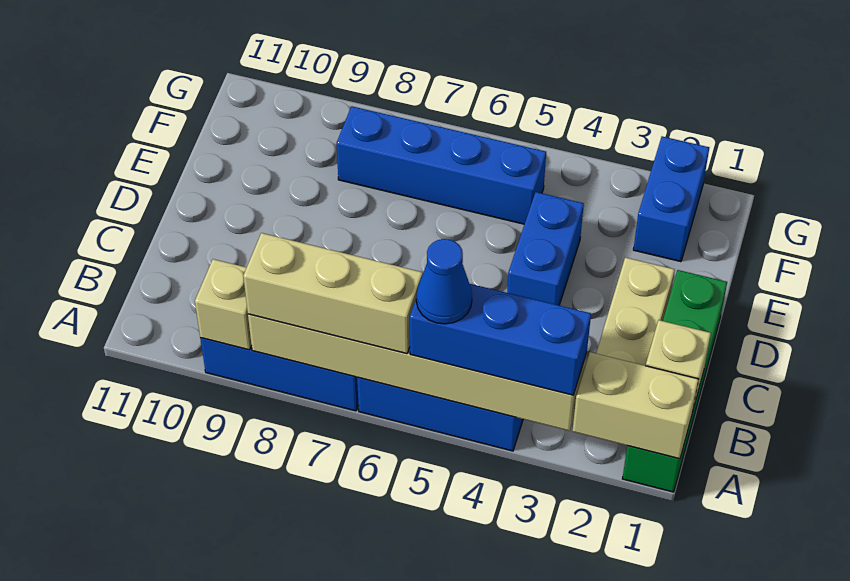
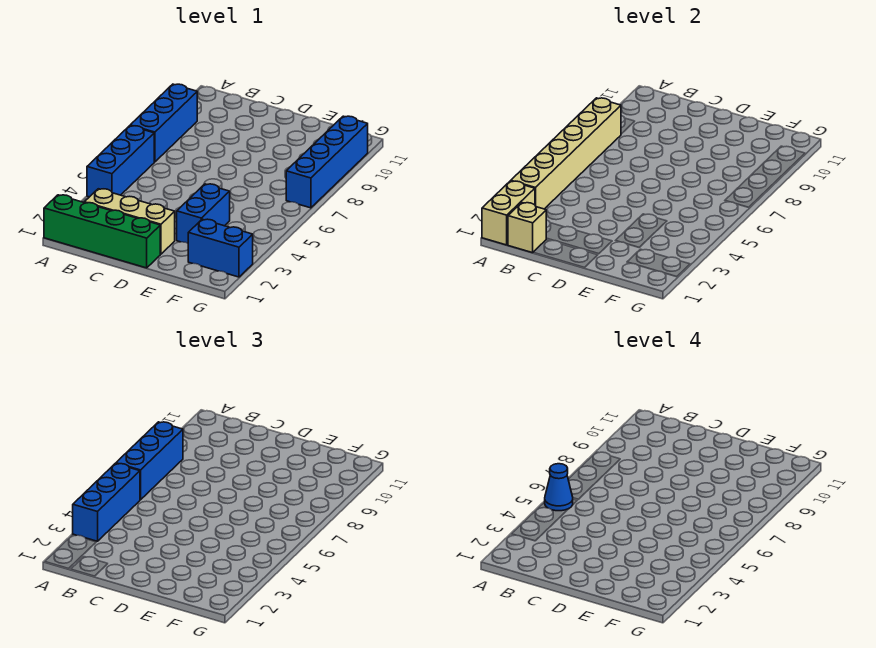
tan 1x3 brick [243,233,423,354] -> blue 1x3 brick [116,422,183,500]
tan 1x1 brick [195,259,252,350] -> none
blue 1x2 brick [507,192,584,305] -> blue 1x2 brick turned to [177,184,230,243]
blue 1x4 brick [337,106,546,224] -> blue 1x4 brick moved to [286,116,368,208]

